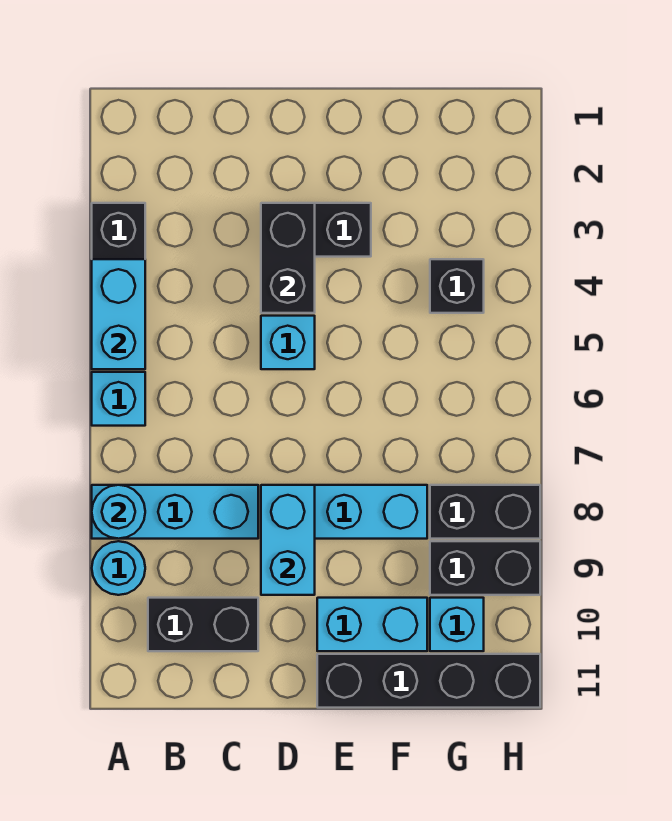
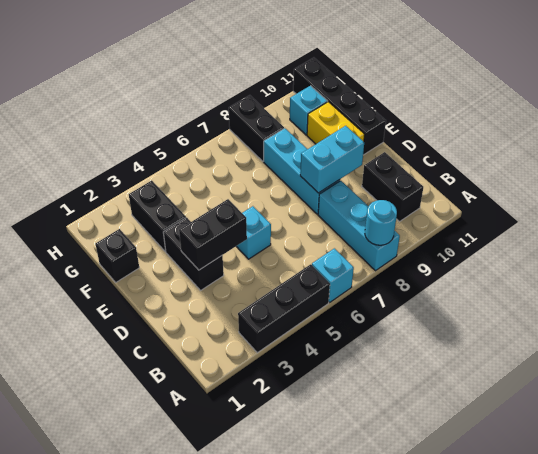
cyan 1x2 brick [92,259,145,369] -> none
cyan 1x1 round brick [92,541,145,595] -> none
cyan 1x2 brick [317,598,427,651] -> yellow 1x2 brick [307,102,365,144]
black 1x1 brick [430,259,484,313] -> black 1x1 brick moved to [95,229,139,282]
black 1x2 brick [430,541,540,595] -> black 1x2 brick moved to [129,181,186,251]

